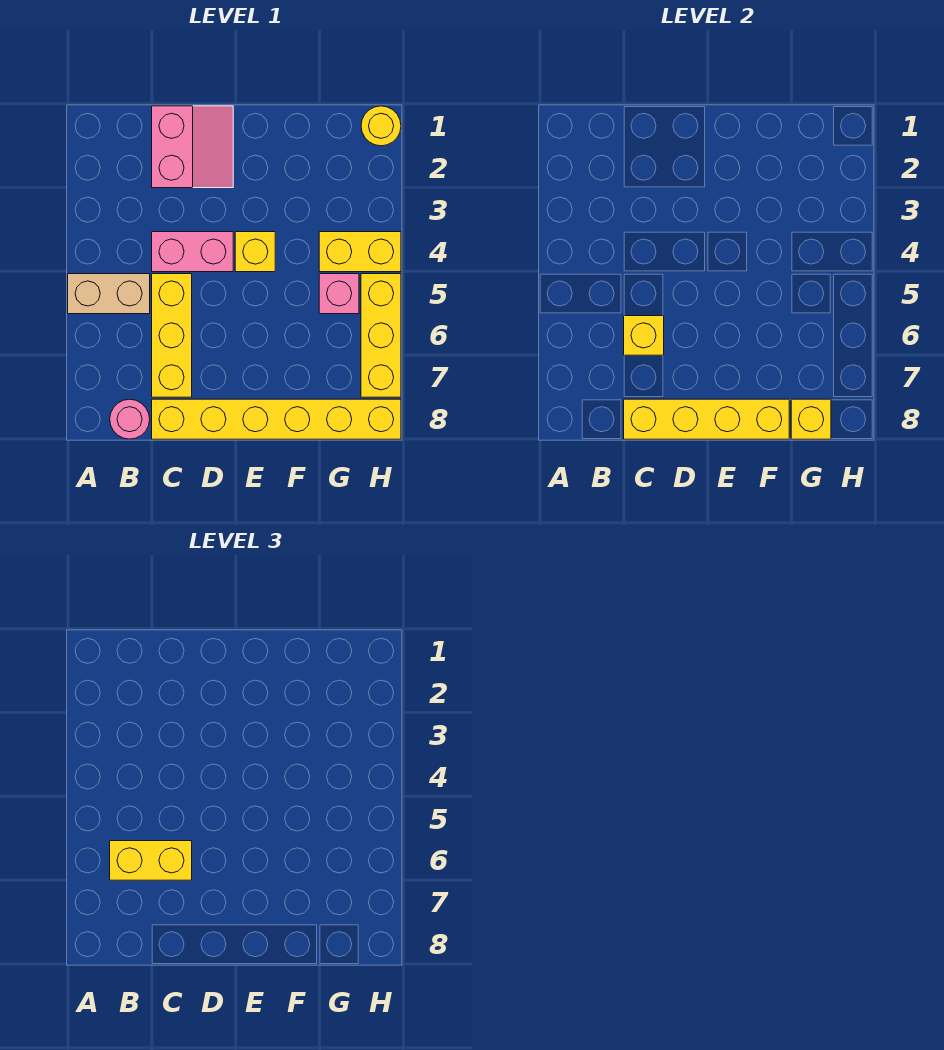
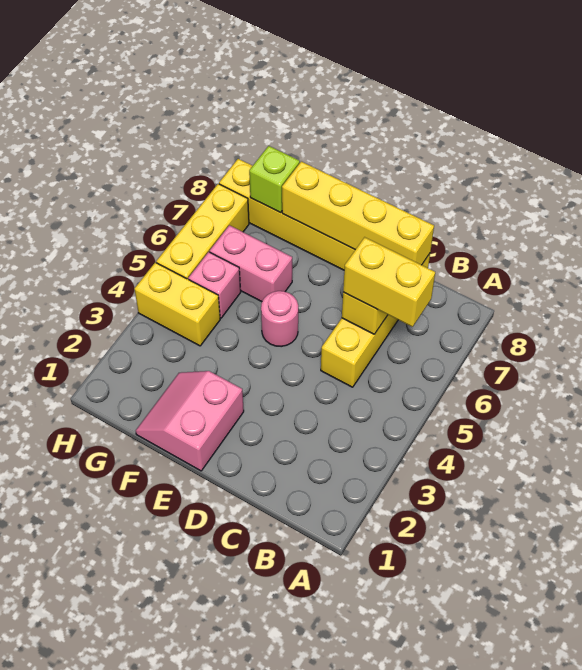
tan 1x2 brick [68,274,150,314] -> none
pink 1x1 round brick [110,399,150,439] -> pink 1x1 round brick moved to [261,291,298,347]
pink 2x2 slope [152,106,233,188] -> pink 2x2 slope moved to [136,371,244,471]
pink 1x2 brick [152,232,233,272] -> pink 1x2 brick moved to [210,225,292,302]
yellow 1x1 brick [235,232,275,272] -> none
yellow 1x1 brick [791,399,831,439] -> lime 1x1 brick [249,146,300,213]
yellow 1x1 round brick [361,106,401,146] -> none

